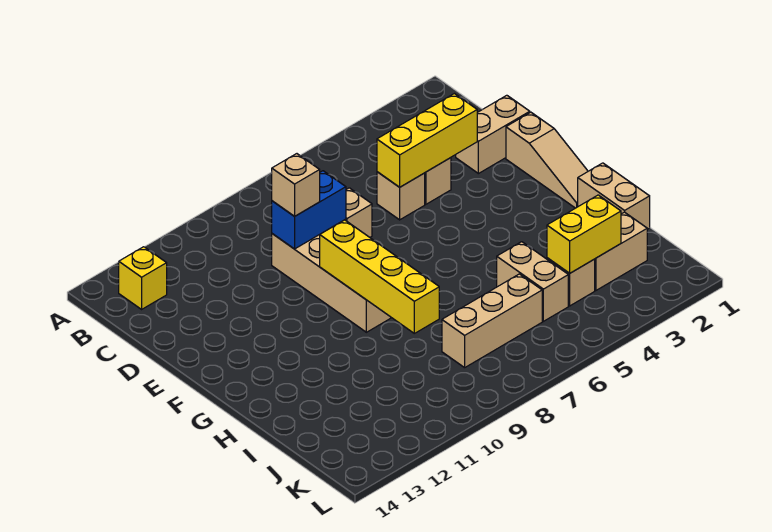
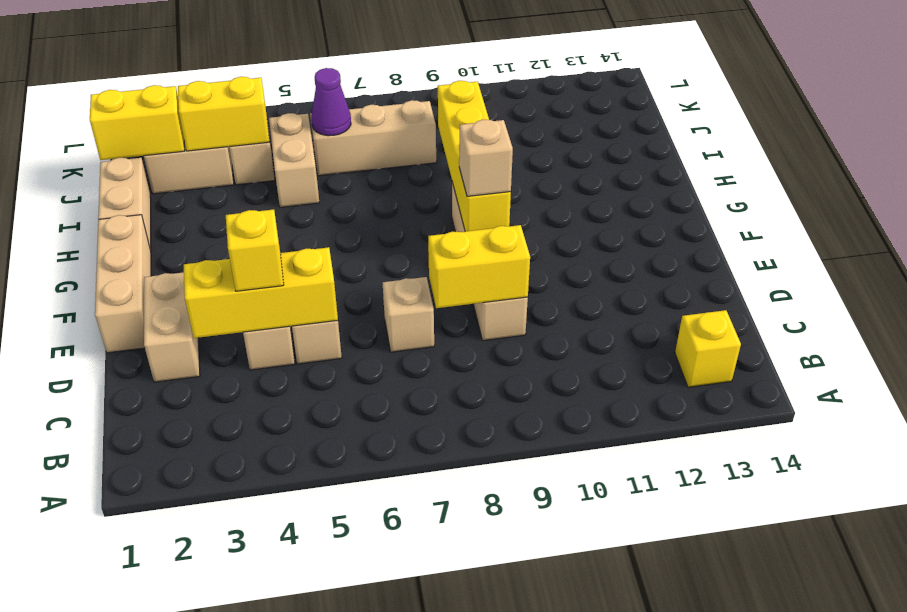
tan 1x2 brick [456,95,530,174] -> tan 1x2 brick turned to [144,272,200,382]
none -> yellow 1x1 brick [226,209,284,291]
blue 1x2 brick [272,171,346,249] -> yellow 1x2 brick [428,225,530,308]
tan 1x1 brick [272,154,320,216] -> tan 1x1 brick moved to [459,120,513,196]
tan 1x3 slope [506,112,588,208] -> tan 1x3 brick [95,215,151,353]
none -> yellow 1x2 brick [90,85,185,160]
none -> purple 1x1 cone [311,68,351,136]

